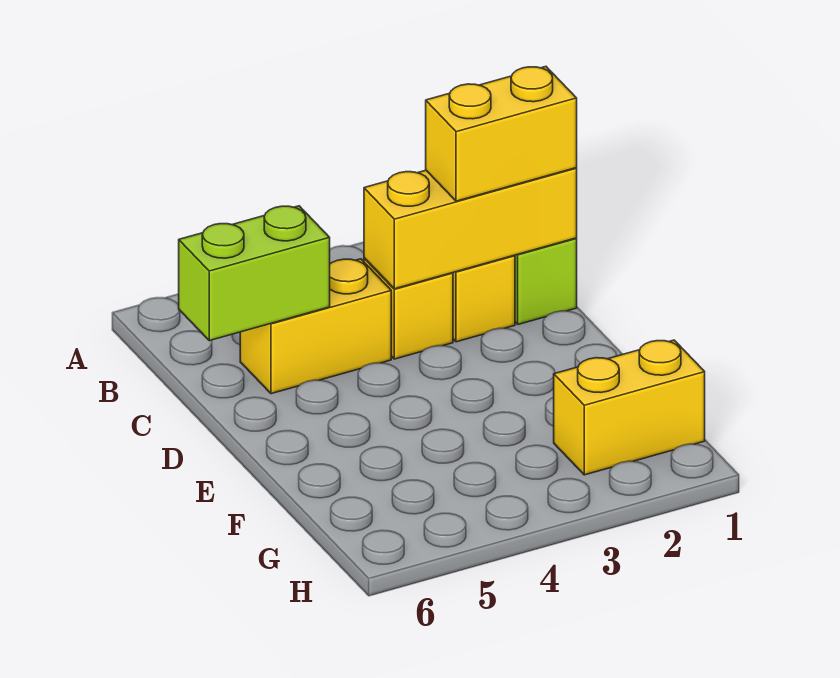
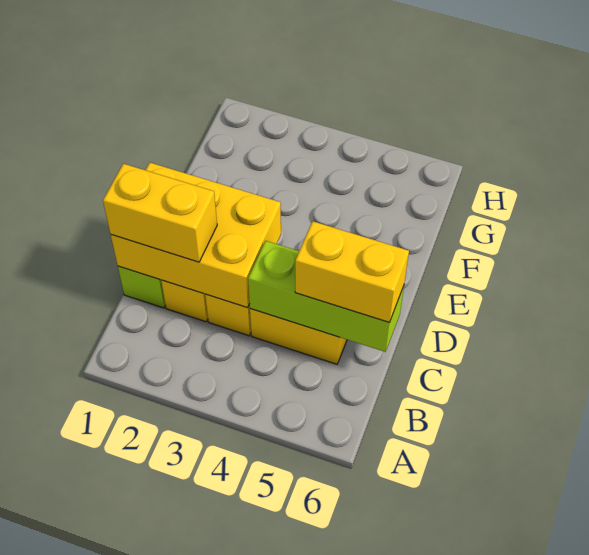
yellow 1x3 brick [364,168,577,289] -> yellow 2x3 brick [111,163,281,307]
lime 1x2 brick [179,206,330,341] -> lime 1x3 brick [248,241,404,352]
yellow 1x2 brick [554,340,705,475] -> yellow 1x2 brick moved to [295,221,409,323]

